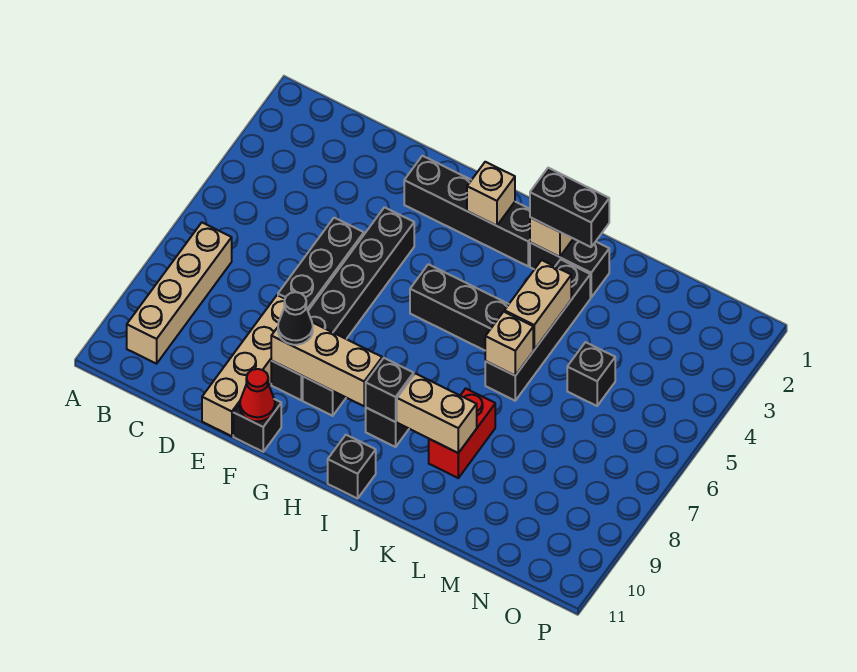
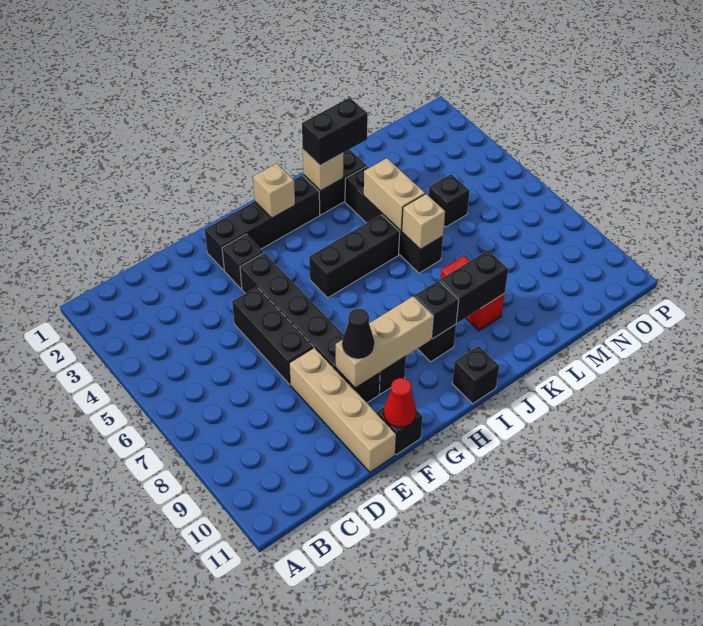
tan 1x4 brick [127,223,232,364] -> none
none -> black 1x1 brick [222,234,264,289]
tan 1x2 brick [397,373,477,453] -> black 1x2 brick [440,250,508,323]

